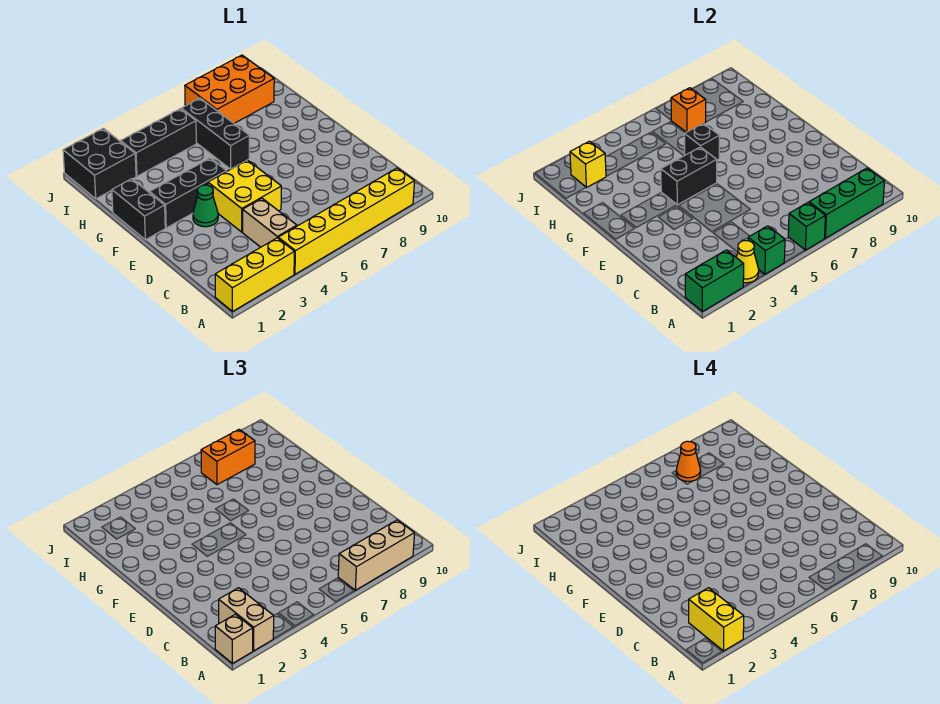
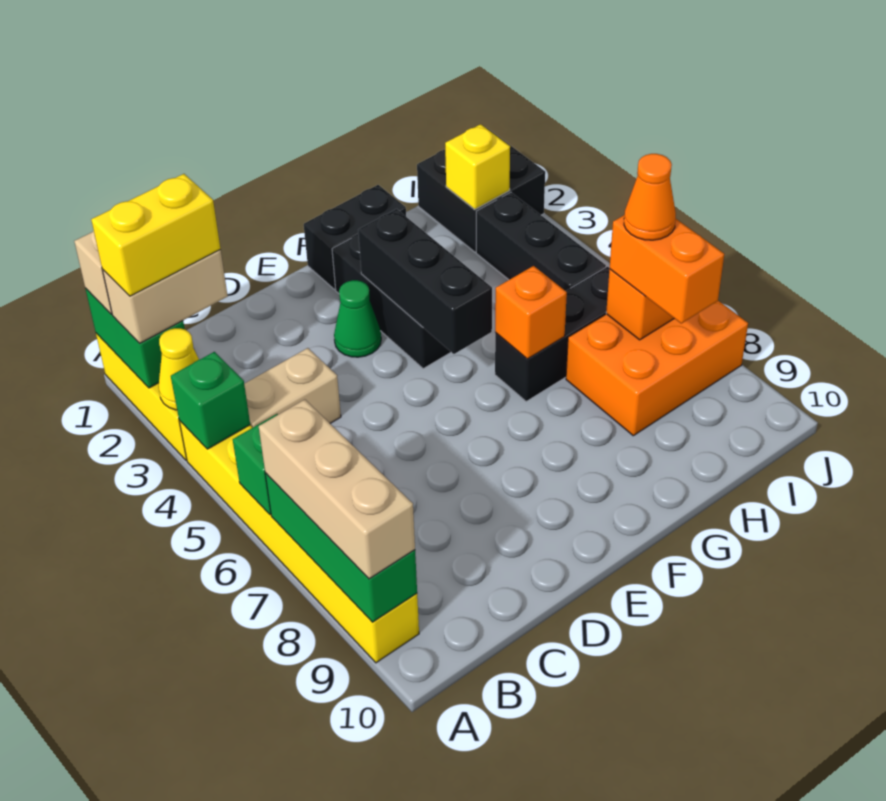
yellow 2x2 brick [208,160,281,232] -> none
black 1x2 brick [661,147,717,205] -> black 1x3 brick [358,209,492,354]
black 1x1 brick [684,123,720,160] -> orange 1x1 brick [495,266,567,359]
orange 2x3 brick [185,55,274,123] -> orange 2x3 brick turned to [566,301,748,436]

